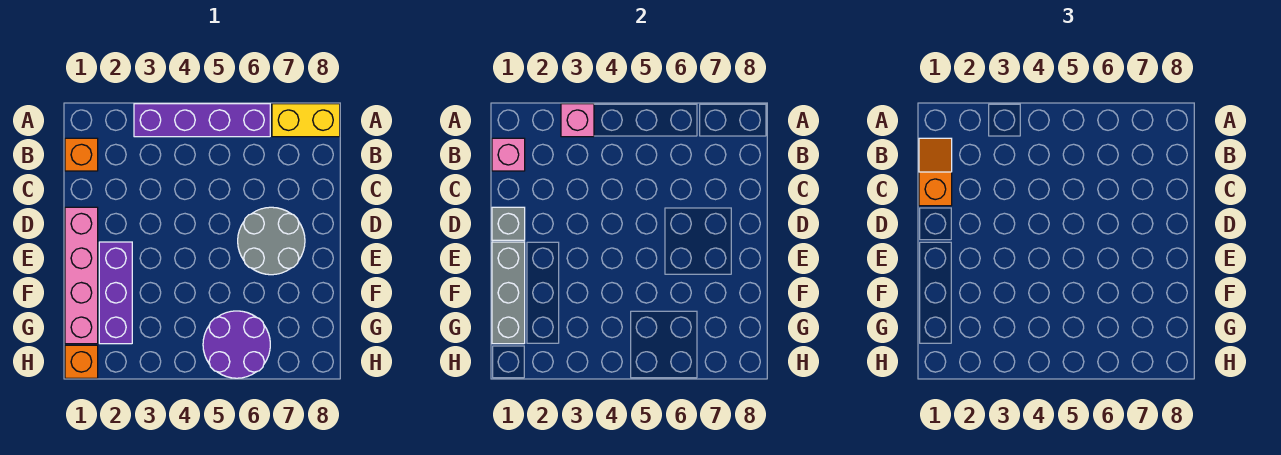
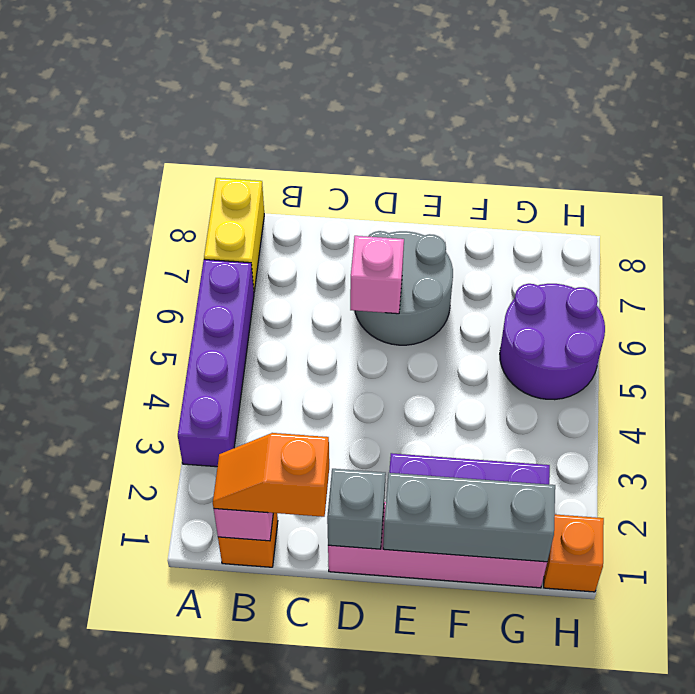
pink 1x1 brick [561,104,594,137] -> pink 1x1 brick moved to [350,236,404,314]

